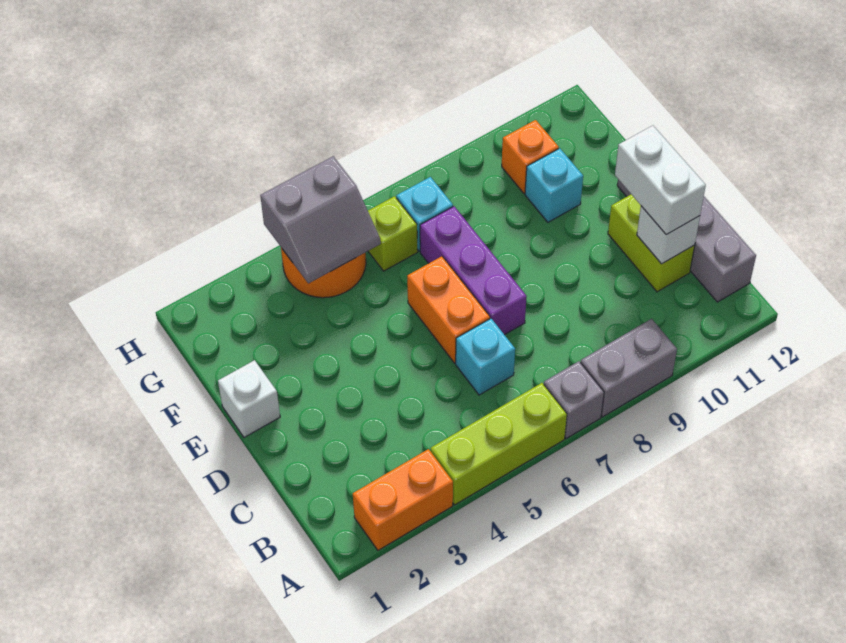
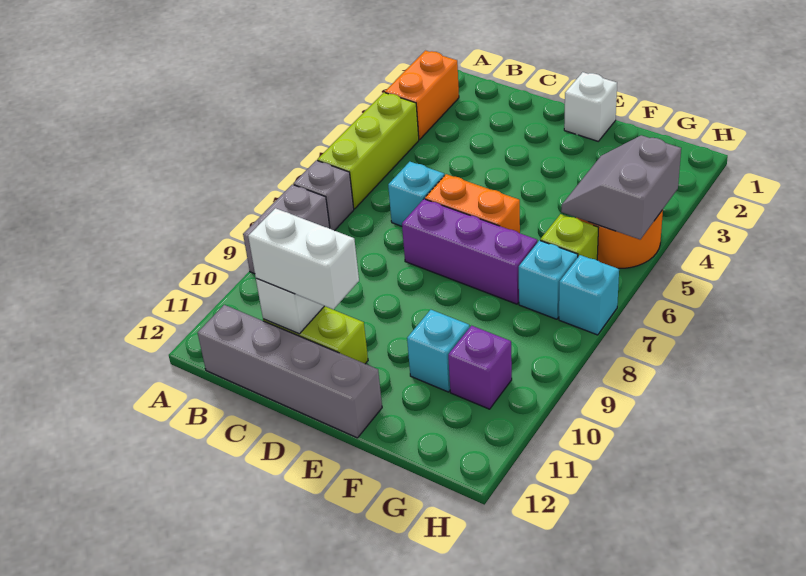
orange 1x1 brick [502,120,559,193] -> purple 1x1 brick [448,326,512,409]
none -> cyan 1x1 brick [559,255,619,335]

